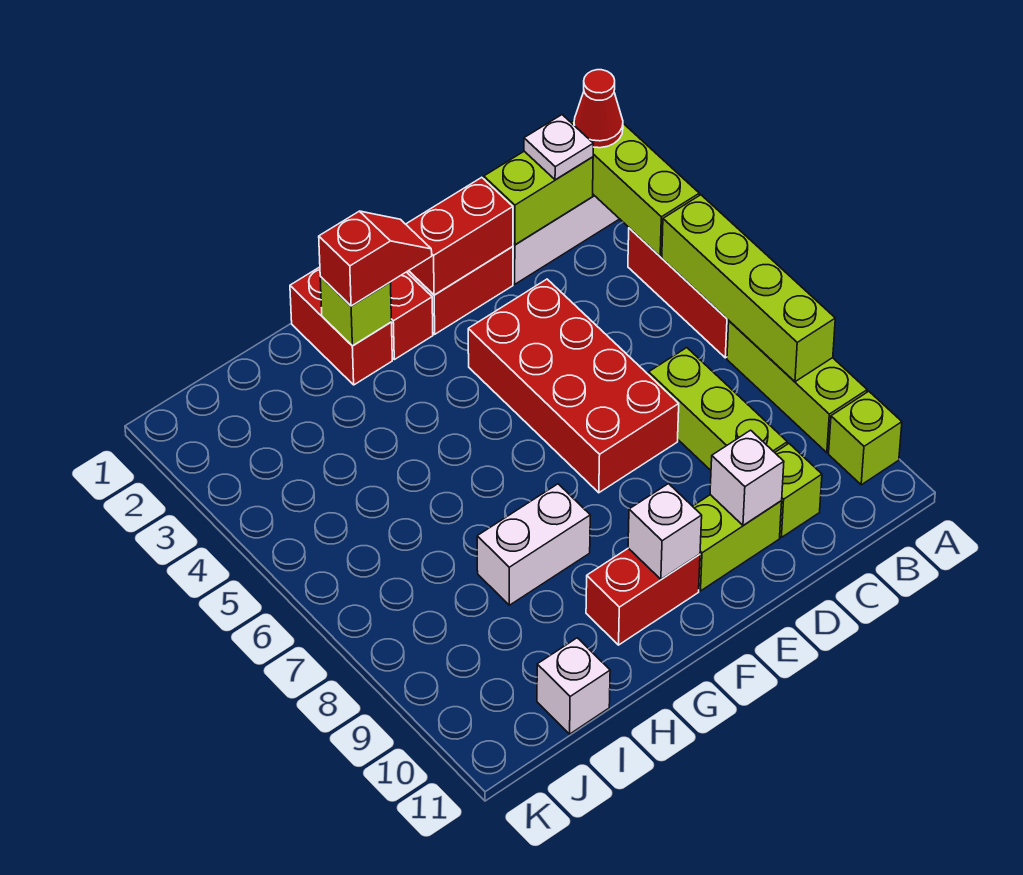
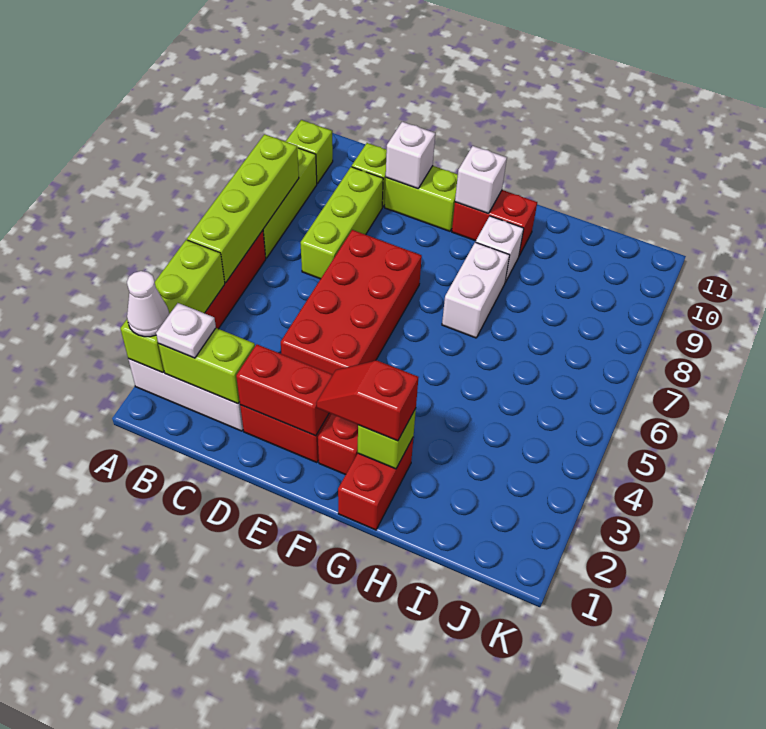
red 1x1 cone [574,70,623,148] -> white 1x1 cone [127,271,169,337]
white 1x2 brick [477,484,590,605] -> white 1x2 brick turned to [442,242,510,338]
white 1x1 brick [537,638,610,734] -> white 1x1 brick moved to [476,216,524,282]

